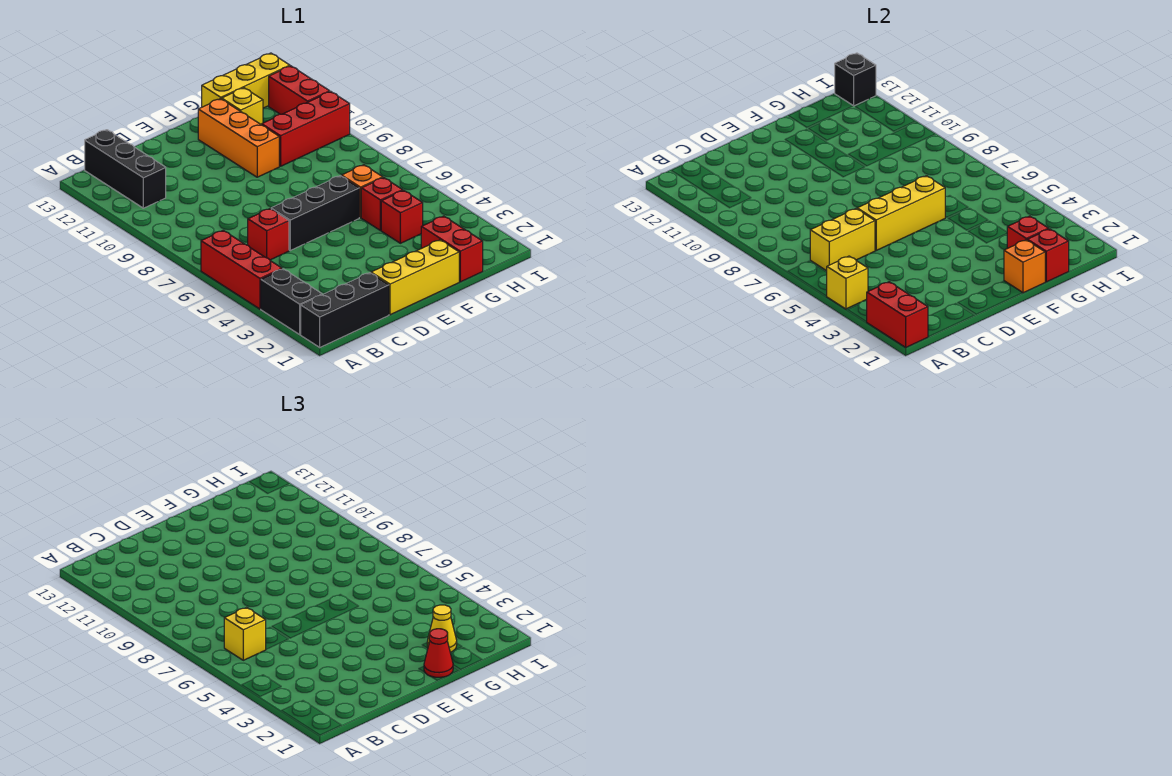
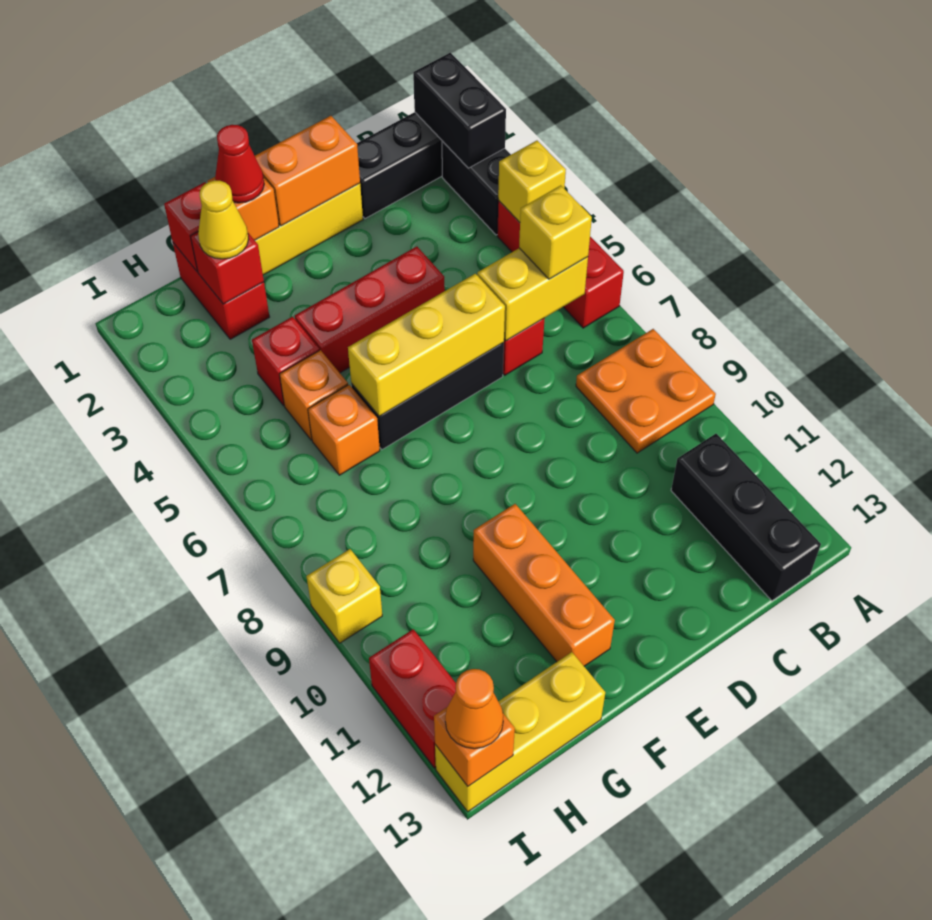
red 1x2 brick [867,282,928,347] -> black 1x2 brick [413,53,506,168]
none -> orange 2x2 plate [576,329,716,453]
none -> orange 1x2 brick [255,116,360,226]
red 1x1 brick [361,178,403,231] -> orange 1x1 brick [280,350,348,440]
red 1x3 brick [262,92,350,166] -> red 1x3 brick moved to [295,246,445,373]
yellow 1x1 brick [222,88,263,125] -> yellow 1x1 brick moved to [306,549,382,643]
black 1x1 brick [835,53,876,106] -> orange 1x1 brick [434,707,515,786]
none -> orange 1x1 cone [445,669,503,749]

